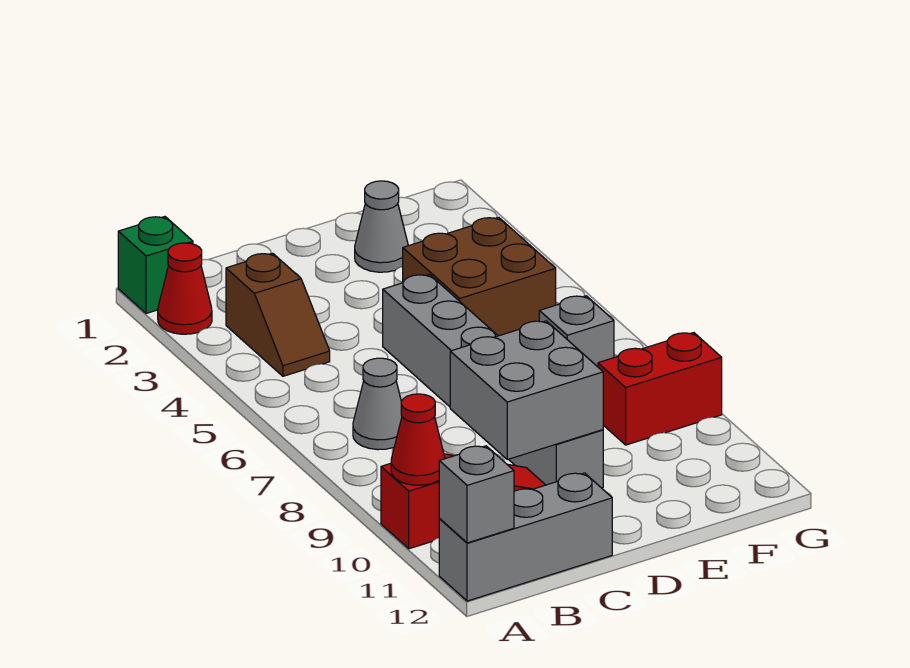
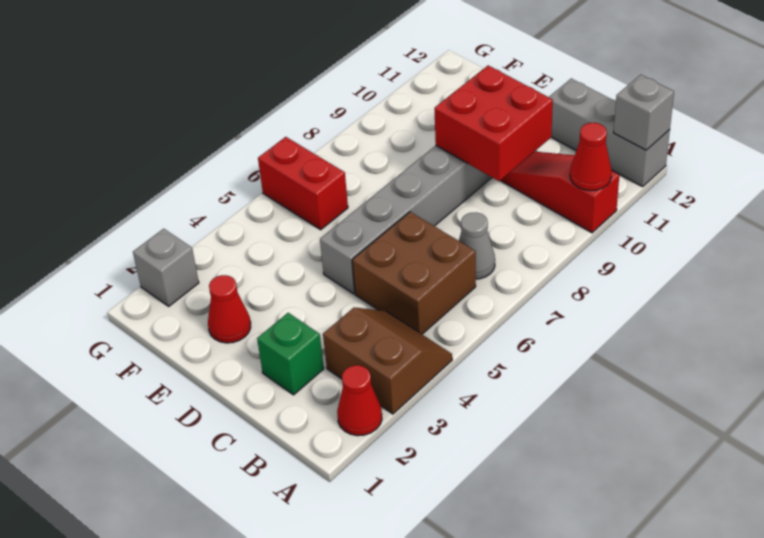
green 1x1 brick [118,217,193,313] -> green 1x1 brick moved to [257,313,324,395]
brown 1x2 slope [226,253,330,376] -> brown 2x2 slope [323,308,452,414]
grey 2x2 brick [450,321,603,460] -> red 2x2 brick [434,66,553,181]
grey 1x1 cone [355,181,408,272] -> red 1x1 cone [208,275,251,343]
brown 2x2 brick [403,217,556,336] -> brown 2x2 brick moved to [352,212,476,334]
grey 1x1 brick [539,296,614,367] -> grey 1x1 brick moved to [133,229,199,306]
red 1x2 brick [598,333,722,445] -> red 1x2 brick moved to [258,137,348,230]

